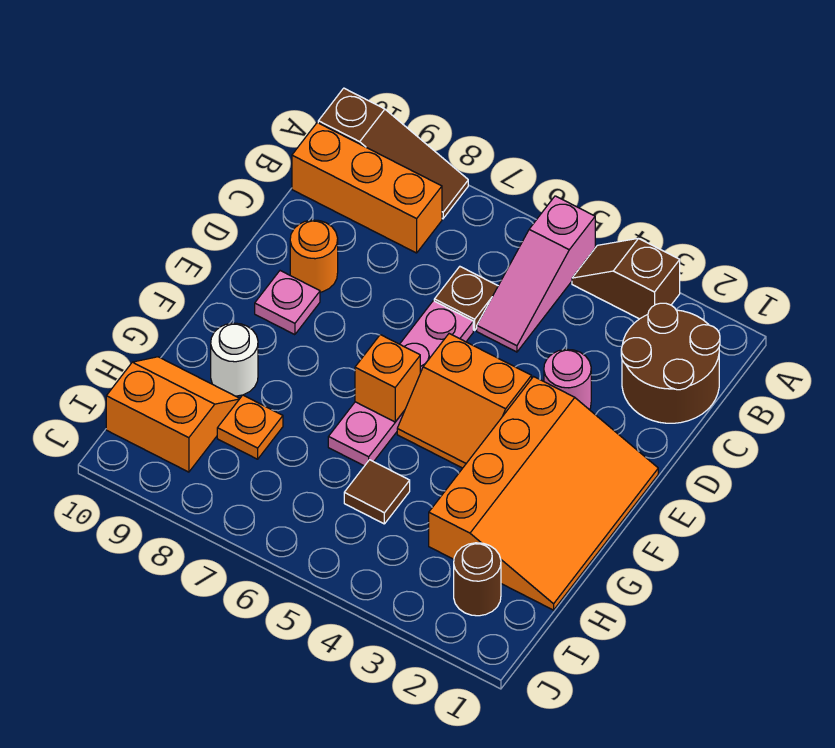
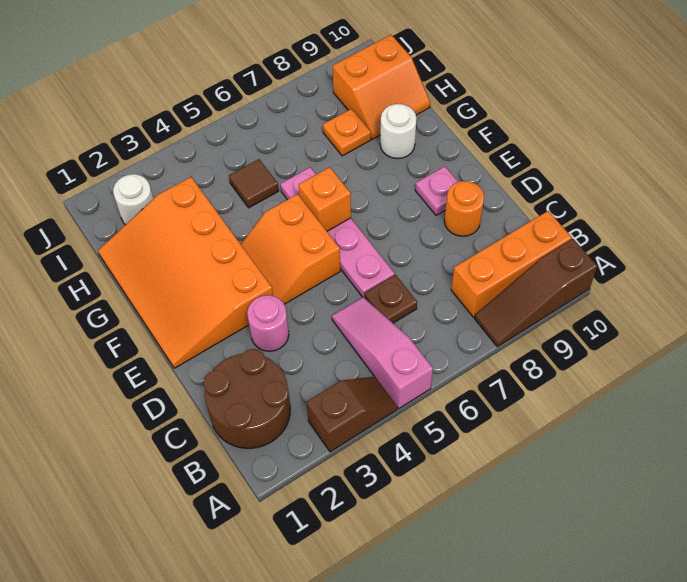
orange 2x2 slope [397,334,532,468] -> orange 2x2 slope turned to [241,194,340,304]
brown 1x1 round brick [454,543,501,616] -> white 1x1 round brick [113,174,153,225]

